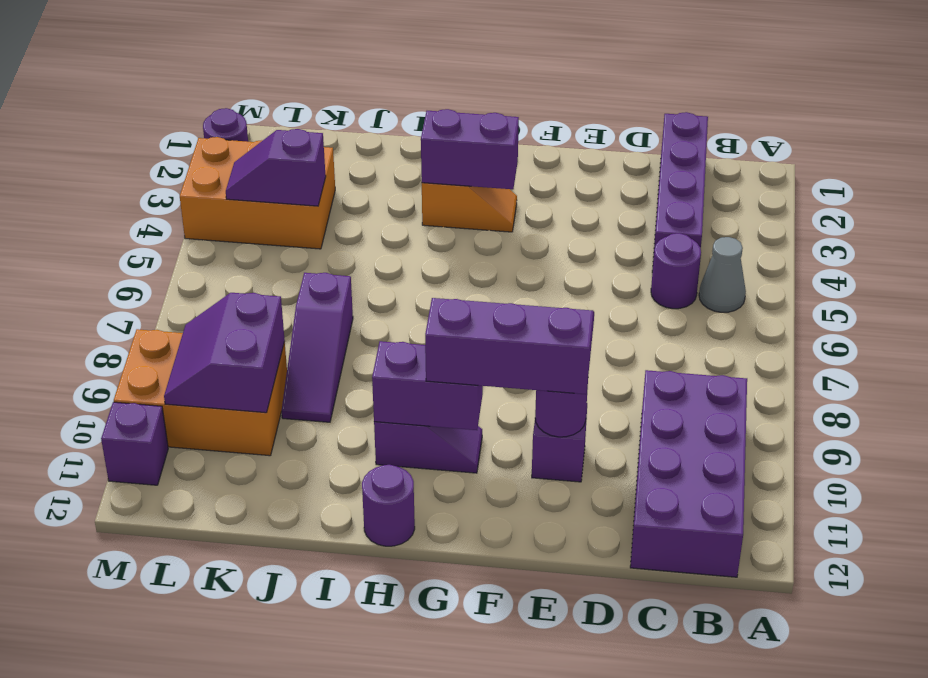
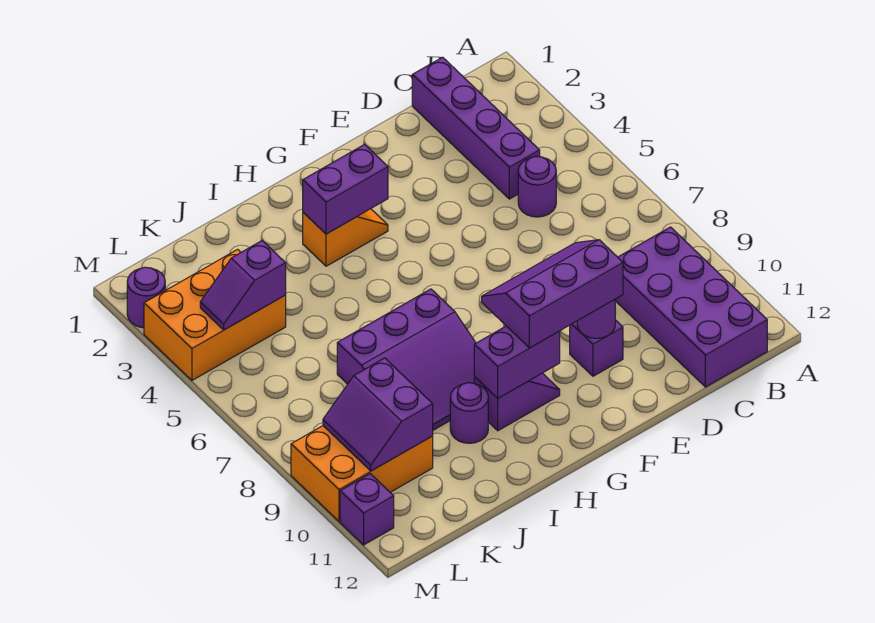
grey 1x1 cone [699,237,746,312] -> none
purple 1x1 round brick [362,465,415,546] -> purple 1x1 round brick moved to [450,383,488,443]
purple 1x3 slope [282,273,353,422] -> purple 3x3 slope [337,289,476,430]

